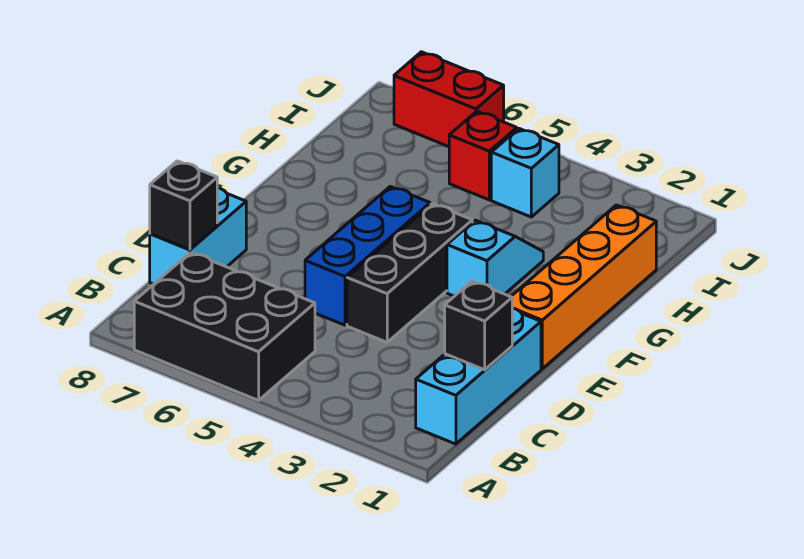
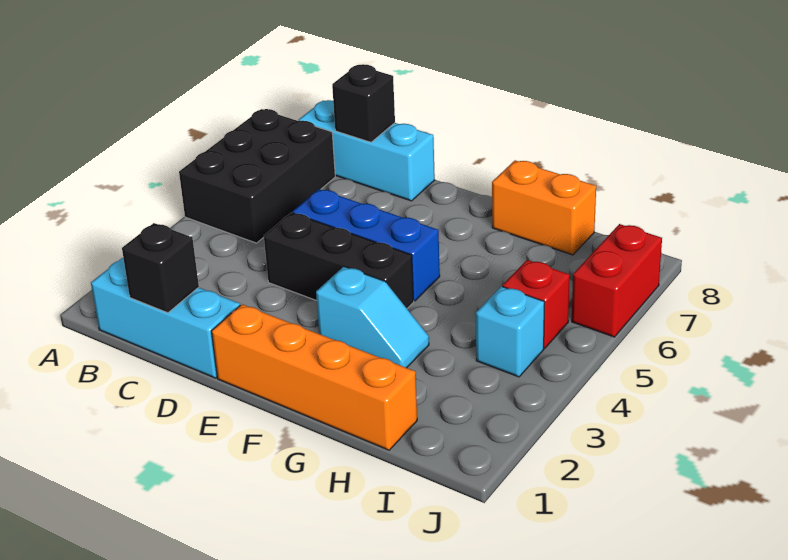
cyan 1x2 brick [150,188,246,284] -> cyan 1x3 brick [299,100,435,201]
none -> orange 1x2 brick [492,160,596,255]

